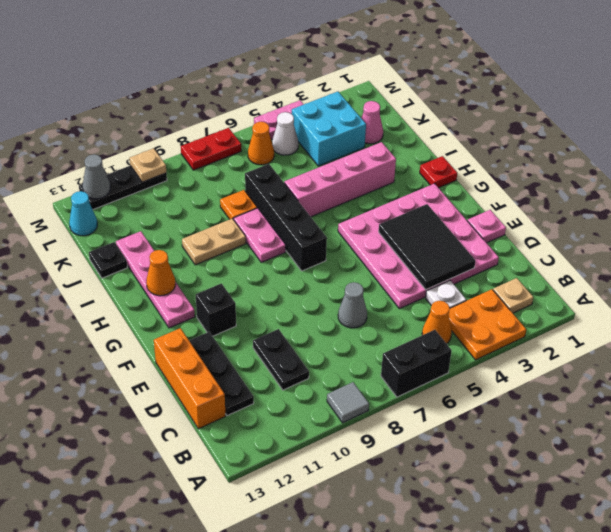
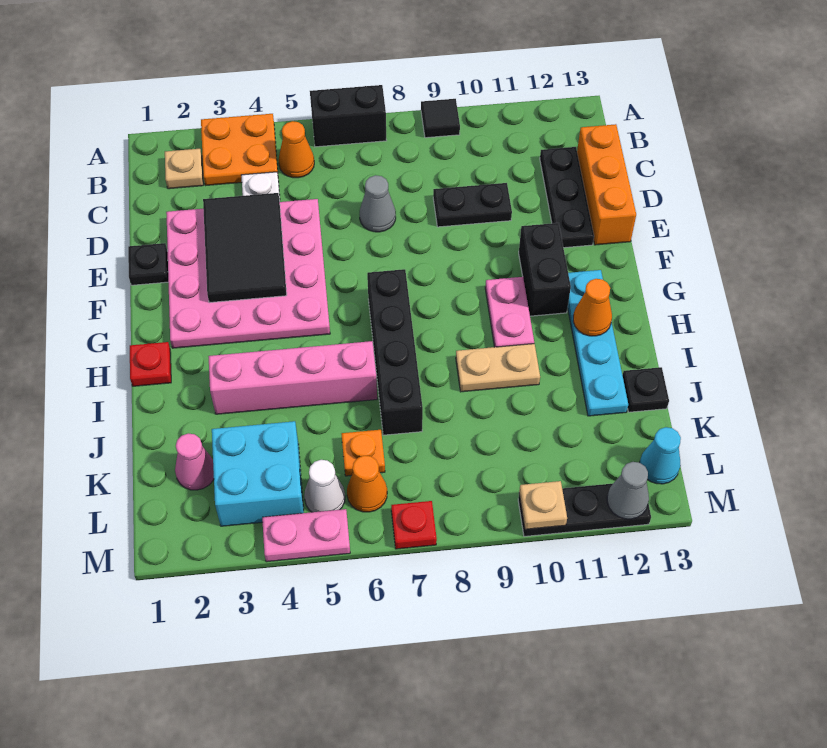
grey 1x1 tile [327,382,369,423] -> black 1x1 tile [421,99,460,138]
black 1x2 plate [253,329,309,390] -> black 1x2 plate turned to [433,183,512,227]
pink 1x1 plate [467,210,506,243] -> black 1x1 plate [128,243,168,285]
black 1x1 brick [196,283,236,336] -> black 1x2 brick [519,223,571,316]
pink 1x4 plate [116,231,195,328] -> cyan 1x4 plate [568,270,628,416]
pink 1x2 plate [234,208,286,262] -> pink 1x2 plate moved to [485,277,534,347]
orange 1x1 plate [220,190,257,220] -> orange 1x1 plate moved to [341,430,385,476]
red 1x2 plate [181,128,241,170] -> red 1x1 plate [391,501,437,549]

